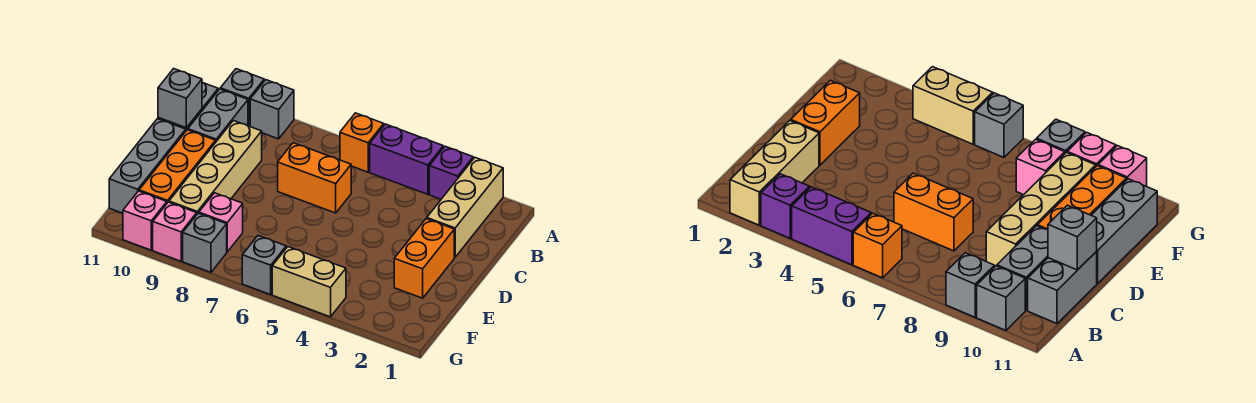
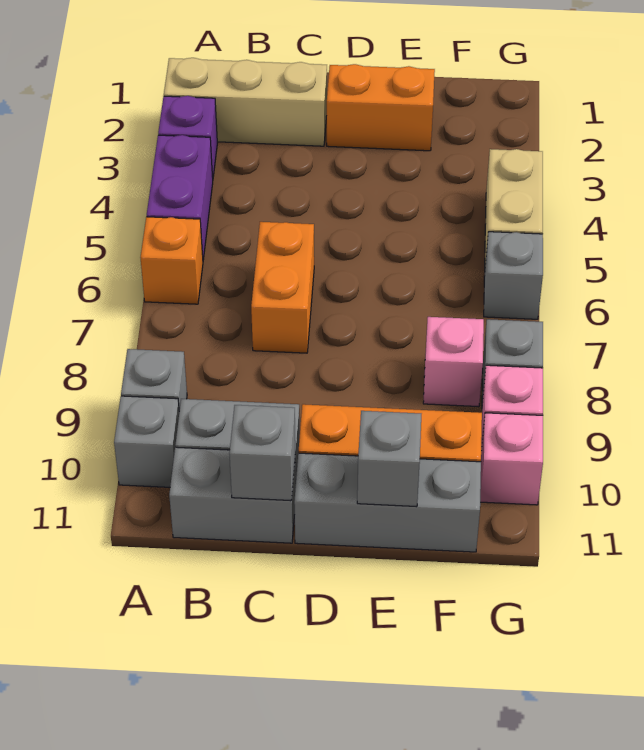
tan 1x4 brick [169,121,262,214] -> none
none -> grey 1x1 brick [357,411,421,507]

